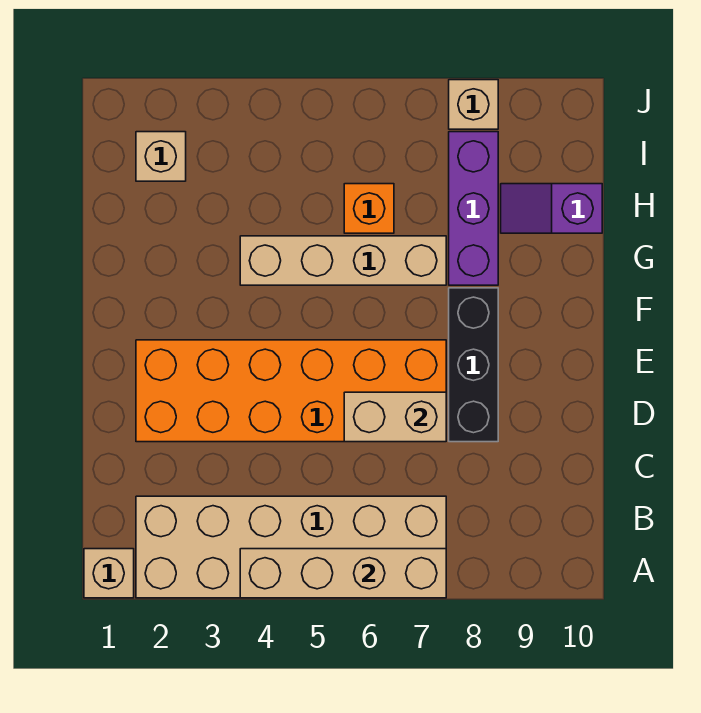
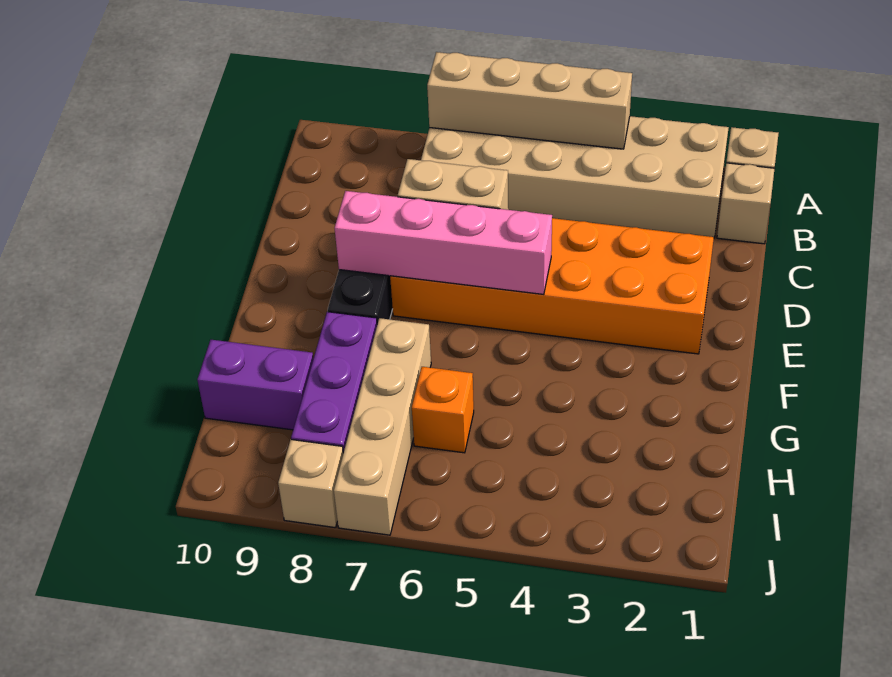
none -> pink 1x4 brick [335,191,552,294]
tan 1x4 brick [240,236,446,285] -> tan 1x4 brick turned to [334,318,431,535]
purple 1x2 slope [501,184,602,233] -> purple 1x2 brick [197,340,313,430]
tan 1x1 brick [136,132,186,181] -> tan 1x1 brick moved to [717,163,775,244]

